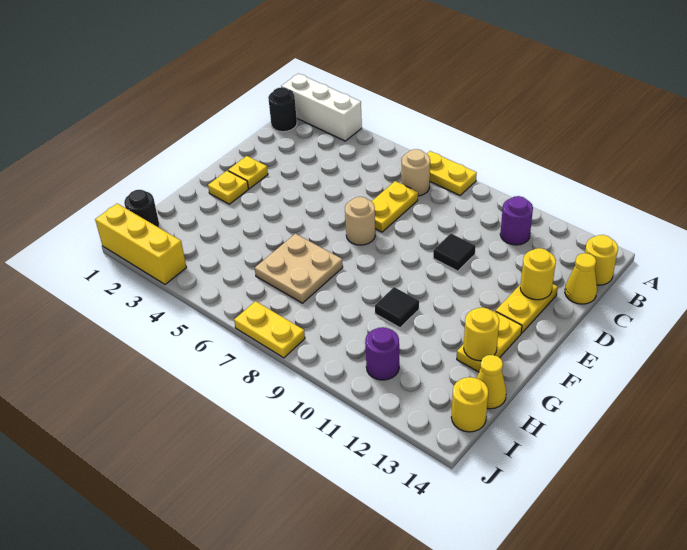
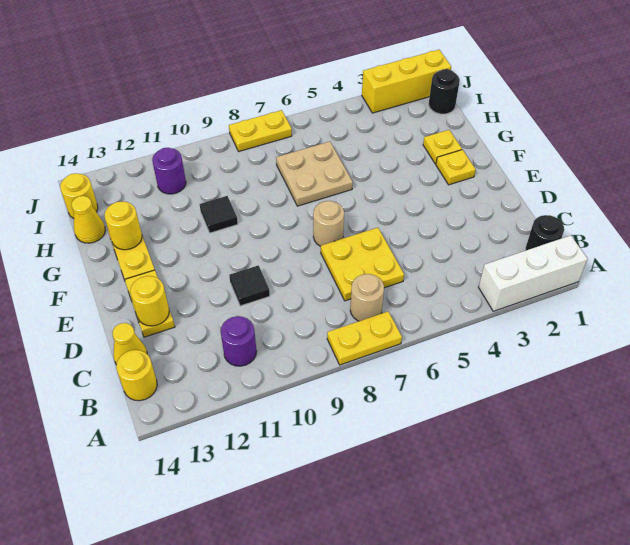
yellow 1x2 plate [371,181,418,232] -> yellow 2x2 plate [321,228,404,301]
yellow 1x1 plate [228,156,268,189] -> yellow 1x1 plate moved to [423,130,462,164]

